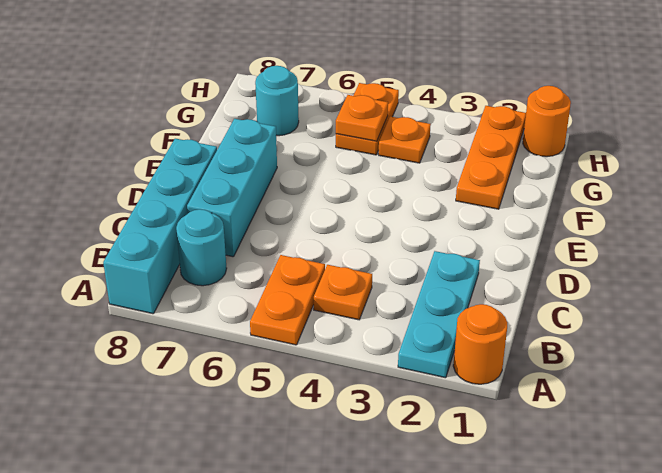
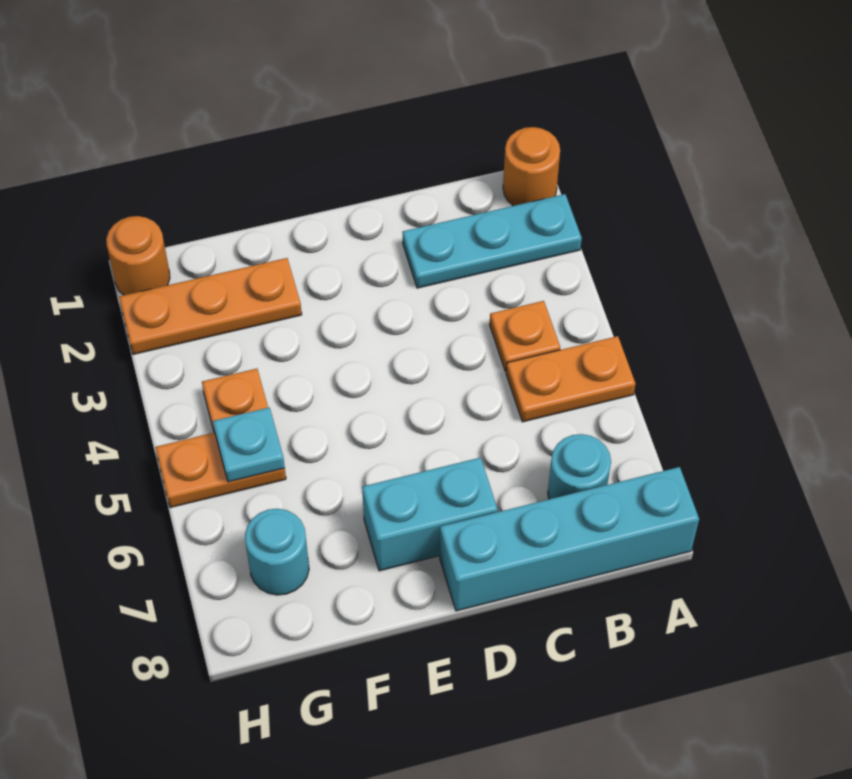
cyan 1x3 brick [187,119,277,257] -> cyan 1x2 brick [362,458,498,571]
orange 1x1 plate [336,95,388,141] -> cyan 1x1 plate [213,407,285,482]

